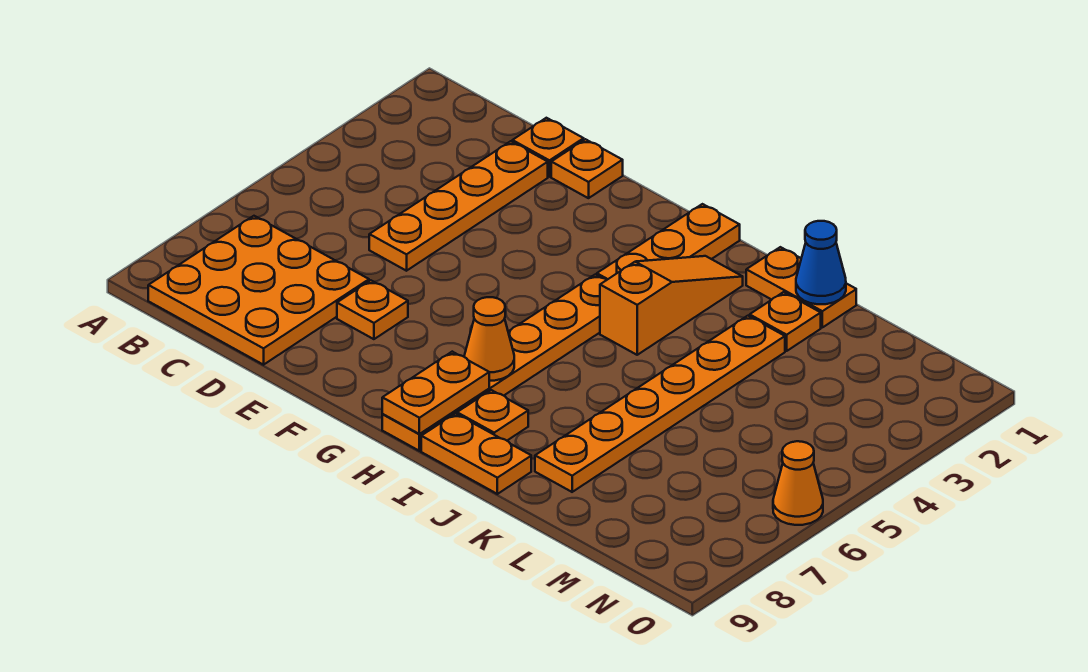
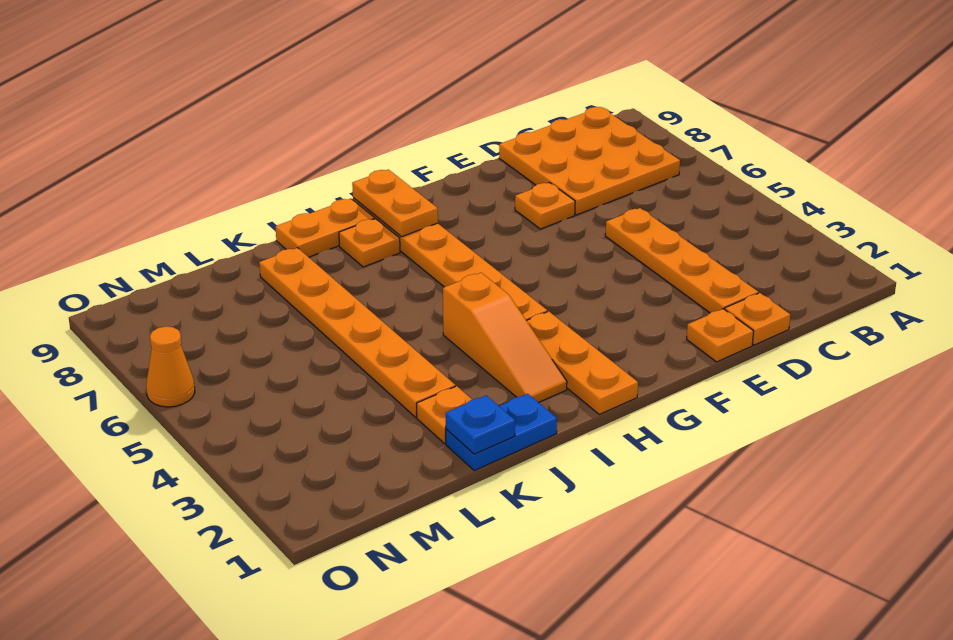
orange 1x1 cone [464,297,514,381] -> none
orange 1x2 plate [746,247,856,327] -> blue 1x2 plate [446,394,557,470]
blue 1x1 cone [796,221,846,304] -> blue 1x1 plate [446,395,515,454]

